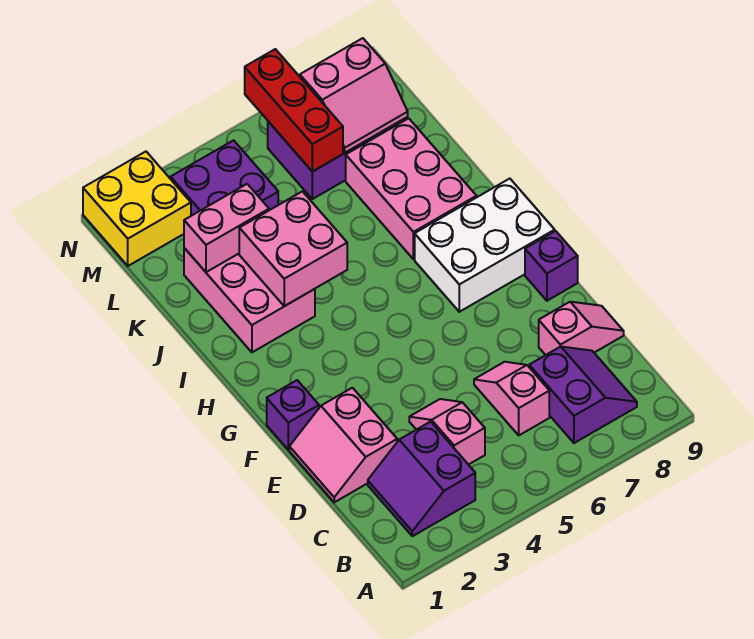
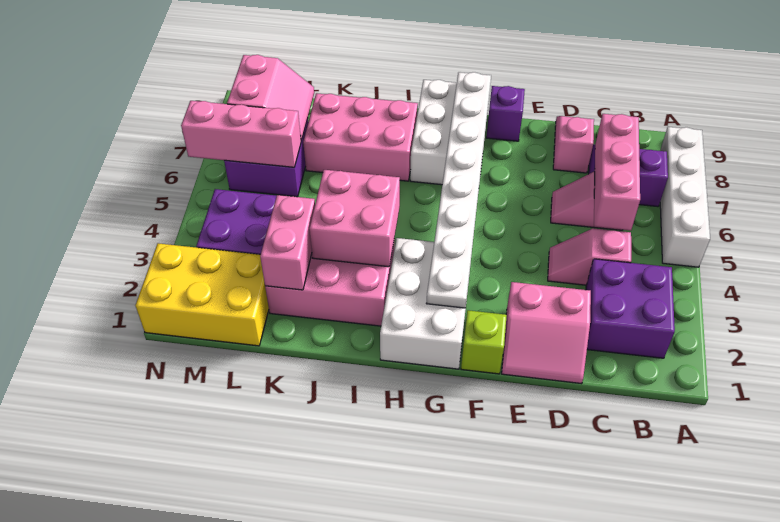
none -> white 1x4 brick [660,127,710,267]
purple 2x2 slope [368,422,475,536] -> purple 2x2 brick [586,259,675,358]
none -> pink 1x3 brick [594,114,640,231]
purple 1x1 brick [267,380,319,450] -> lime 1x1 brick [461,310,507,374]
none -> white 2x3 brick [380,238,470,369]
none -> white 1x8 plate [426,72,491,308]
red 1x3 brick [245,49,343,172] -> pink 1x3 brick [181,101,301,167]
yellow 2x2 brick [83,152,191,266] -> yellow 2x3 brick [135,243,269,346]

